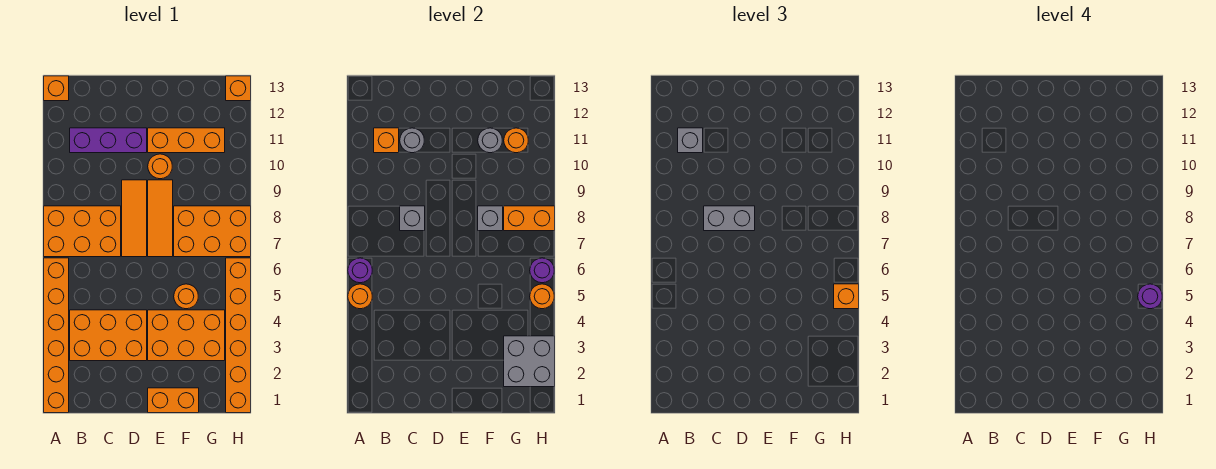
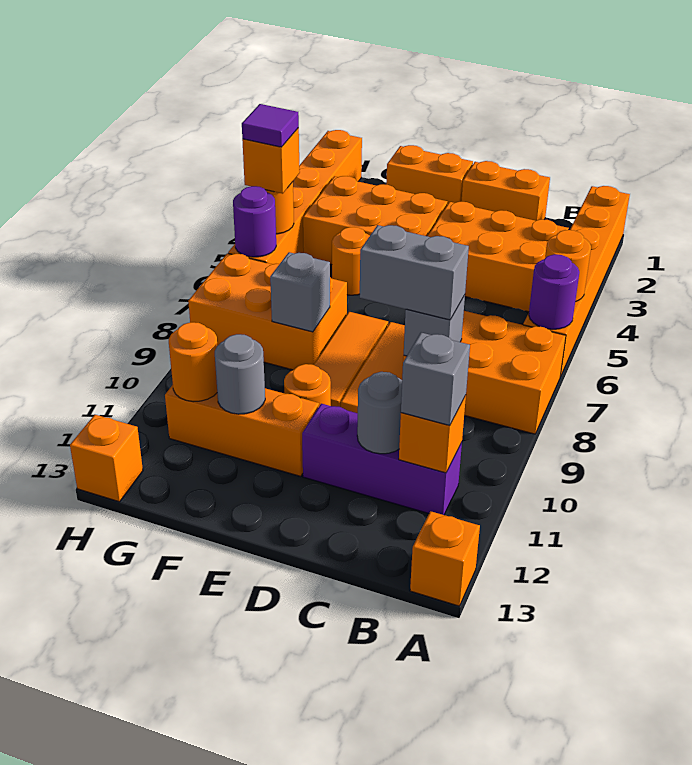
grey 2x2 brick [504,336,555,387] -> none
orange 1x2 brick [504,206,555,231] -> orange 1x2 brick moved to [461,161,550,221]
purple 1x1 round brick [1138,284,1162,309] -> purple 1x1 tile [242,104,299,147]

